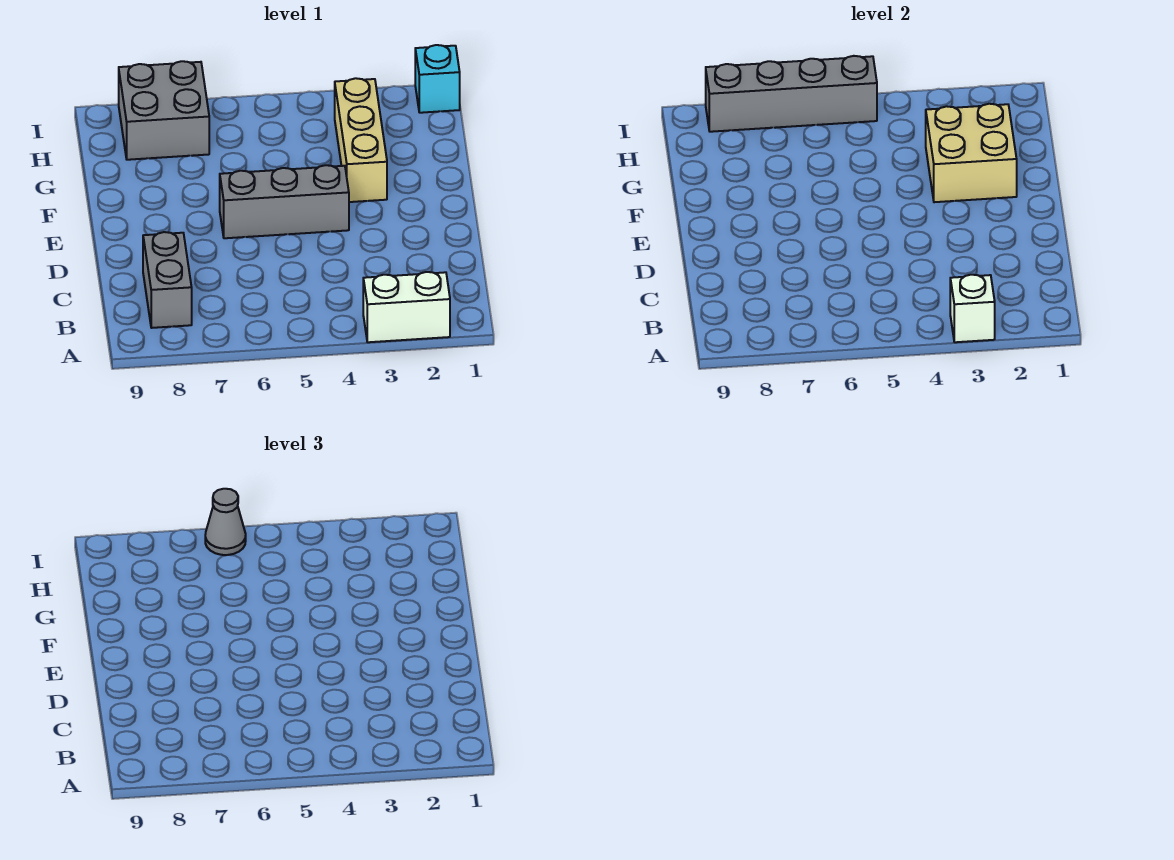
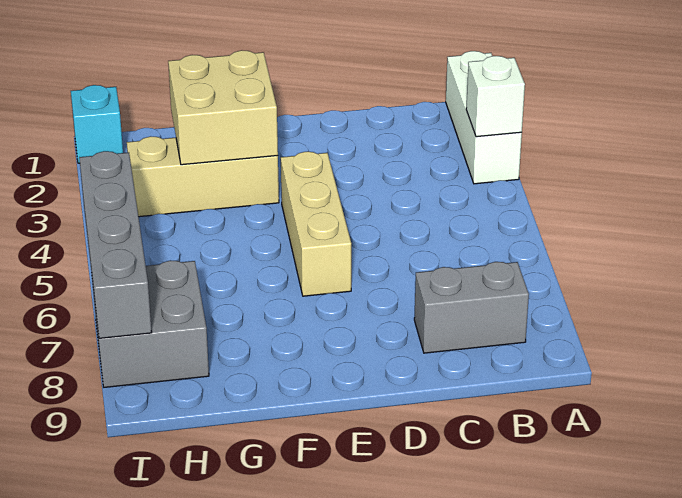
white 1x2 brick [363,272,450,342] -> white 1x3 brick [446,51,522,184]
grey 1x3 brick [220,165,349,238] -> tan 1x3 brick [281,152,351,296]
grey 1x1 cone [205,489,246,555] -> none

